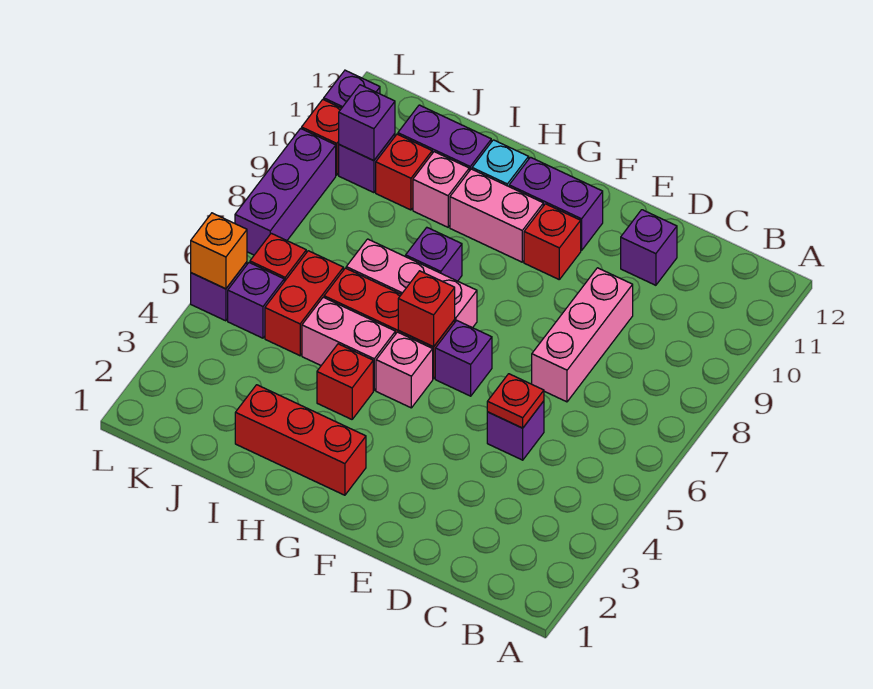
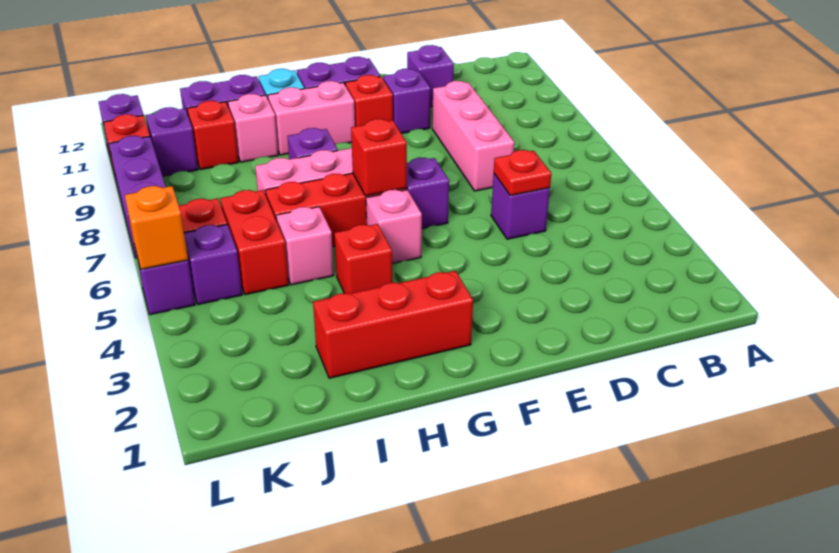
pink 1x2 brick [302,297,395,390] -> pink 1x1 brick [276,207,334,285]
purple 1x1 brick [339,85,395,161] -> purple 1x1 brick moved to [383,69,431,133]

